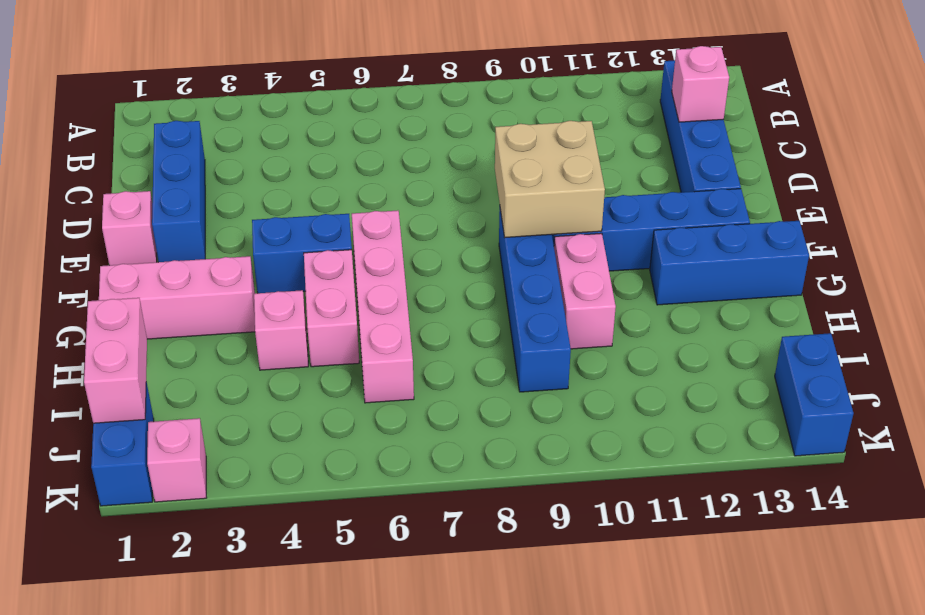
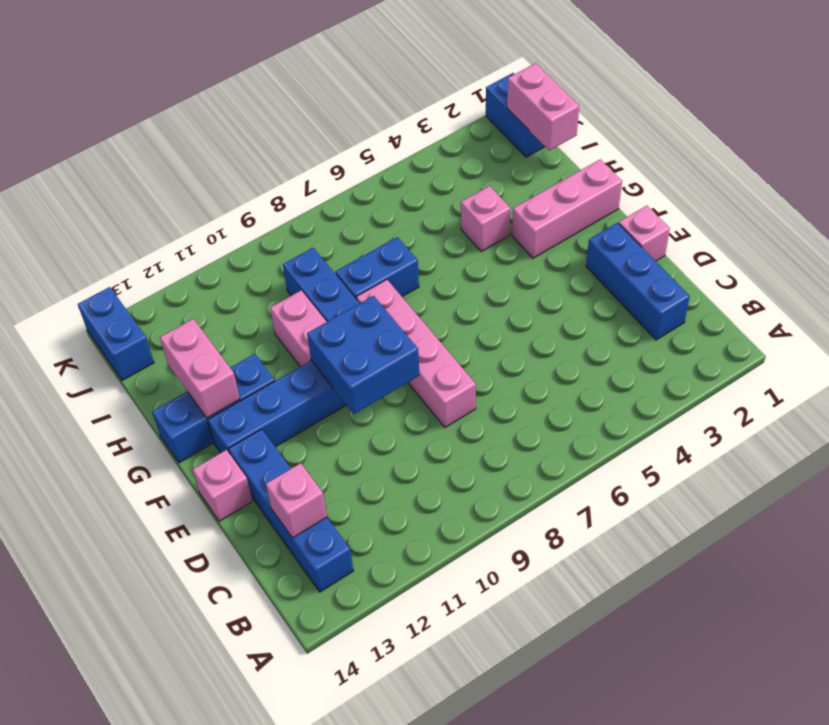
tan 2x2 brick [495,121,605,237] -> blue 2x2 brick [307,296,420,414]
blue 1x2 brick [252,214,352,293] -> blue 1x2 brick moved to [336,237,419,300]
pink 1x4 brick [352,210,414,403] -> pink 1x4 brick moved to [356,280,476,427]
pink 1x2 brick [304,250,359,367] -> pink 1x2 brick moved to [160,319,240,418]
pink 1x1 brick [147,418,206,502] -> pink 1x1 brick moved to [193,450,252,521]

